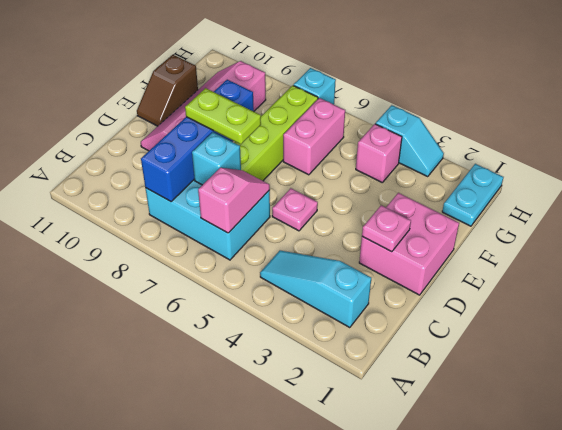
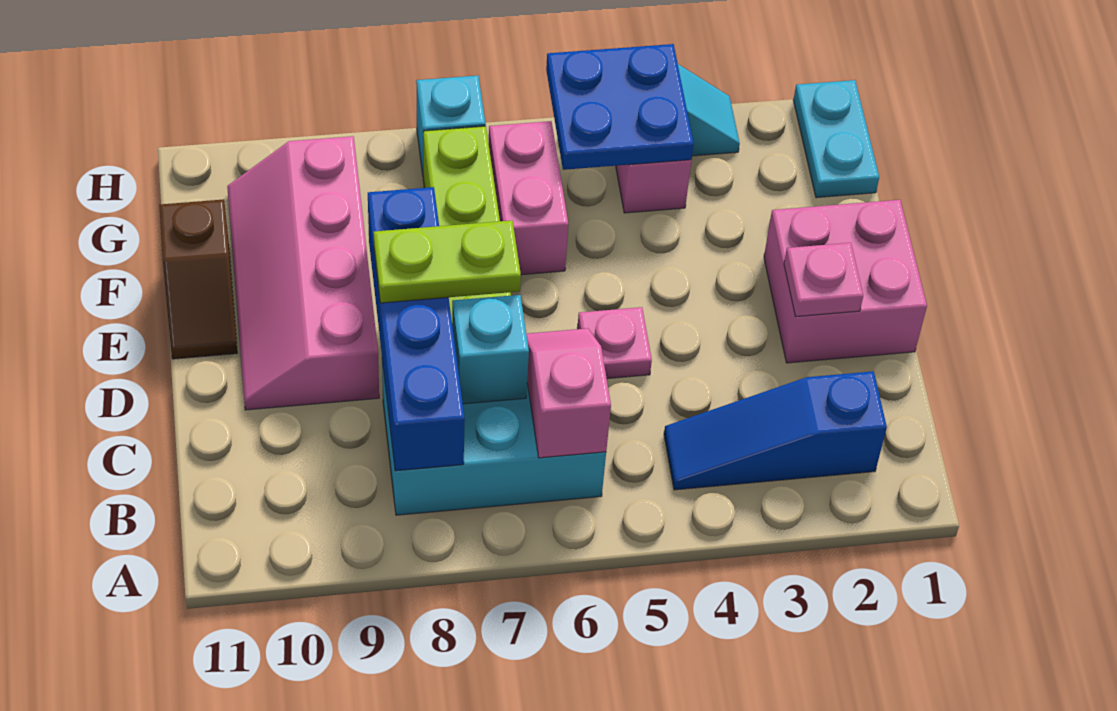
cyan 1x3 slope [260,250,371,328] -> blue 1x3 slope [664,371,887,490]
none -> blue 2x2 plate [546,44,694,170]

